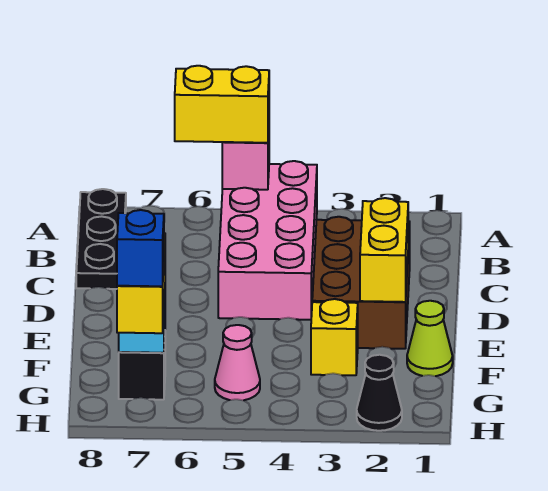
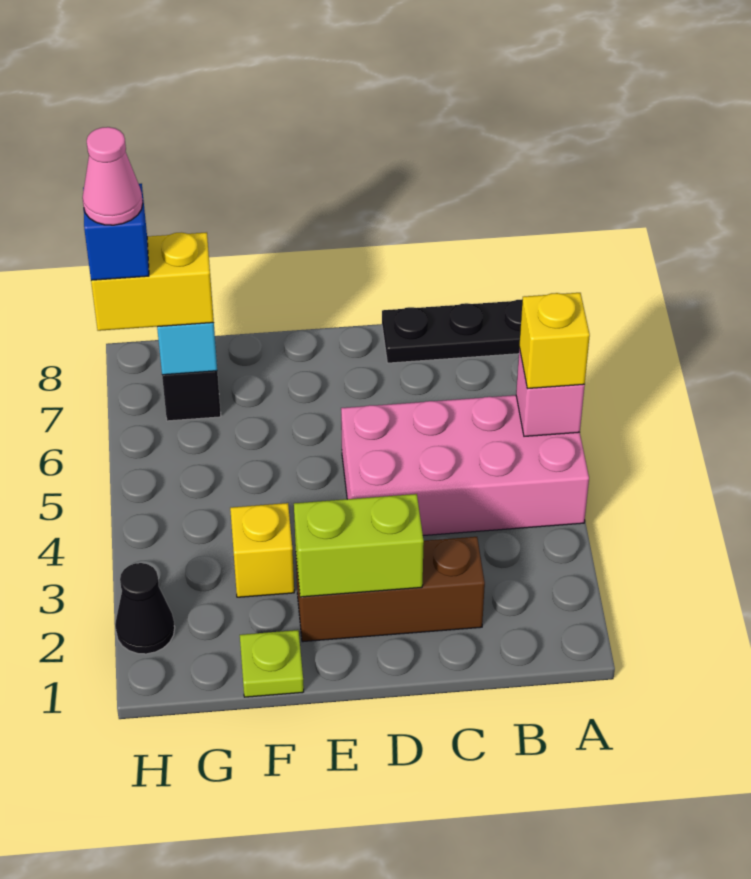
yellow 1x2 brick [175,66,269,143] -> yellow 1x1 brick [519,293,590,389]
brown 2x3 brick [312,217,410,349] -> brown 1x3 brick [296,537,485,642]
yellow 1x2 brick [360,198,408,302] -> lime 1x2 brick [294,494,424,597]
lime 1x1 cone [407,301,453,376] -> lime 1x1 plate [240,630,304,697]
pink 1x1 cone [215,325,260,400] -> pink 1x1 cone moved to [83,127,143,225]

